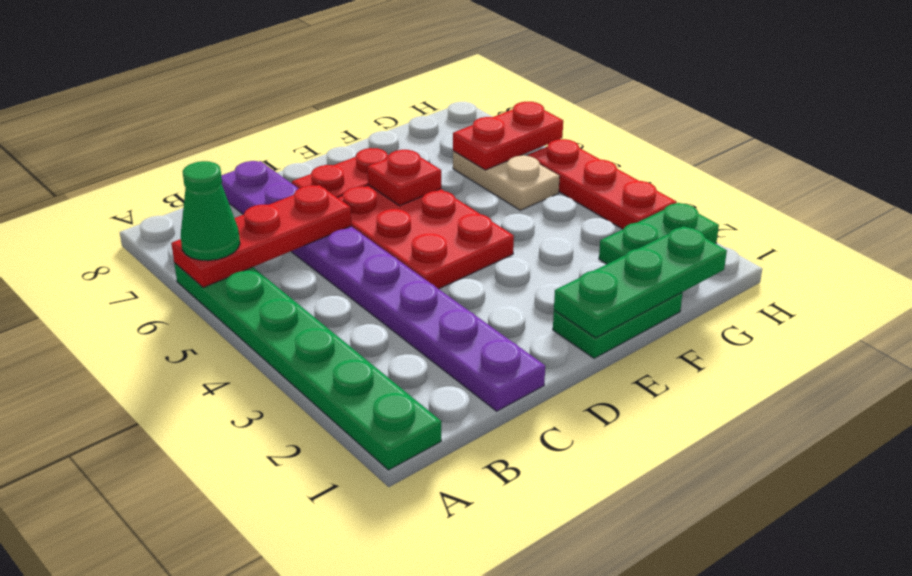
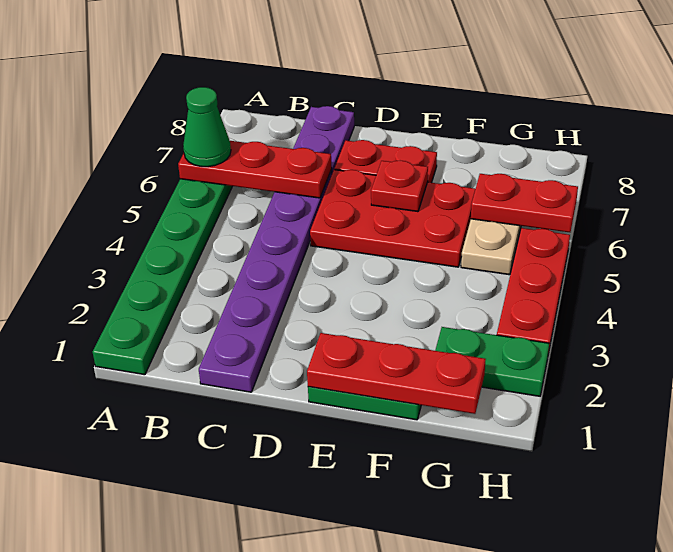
red 2x3 plate [338,185,514,289] -> red 2x3 plate turned to [310,170,475,267]
green 1x3 plate [554,226,727,338] -> red 1x3 plate [307,333,486,414]

